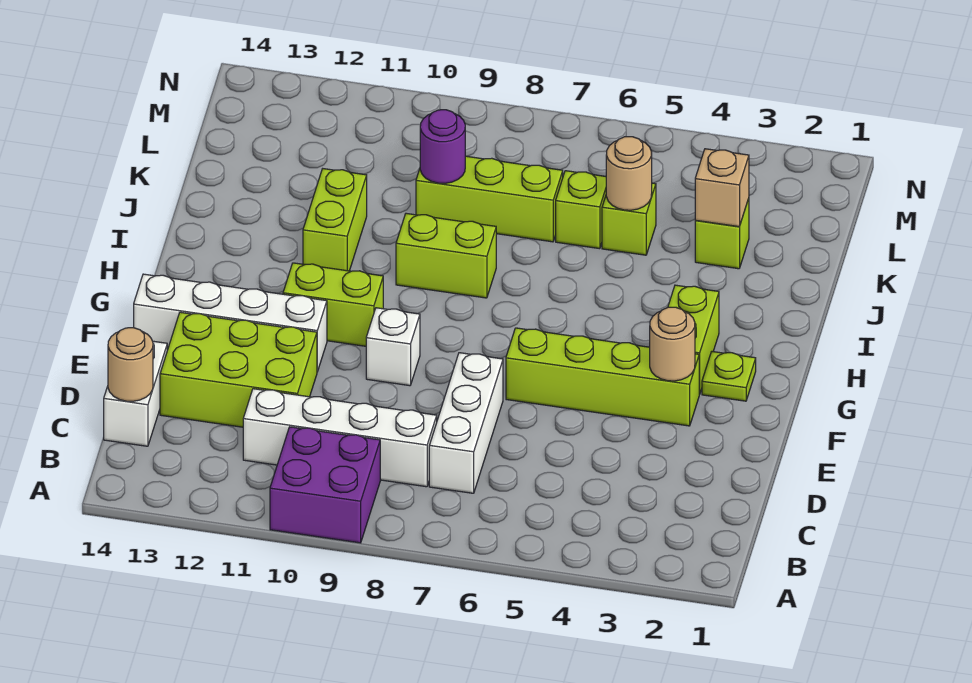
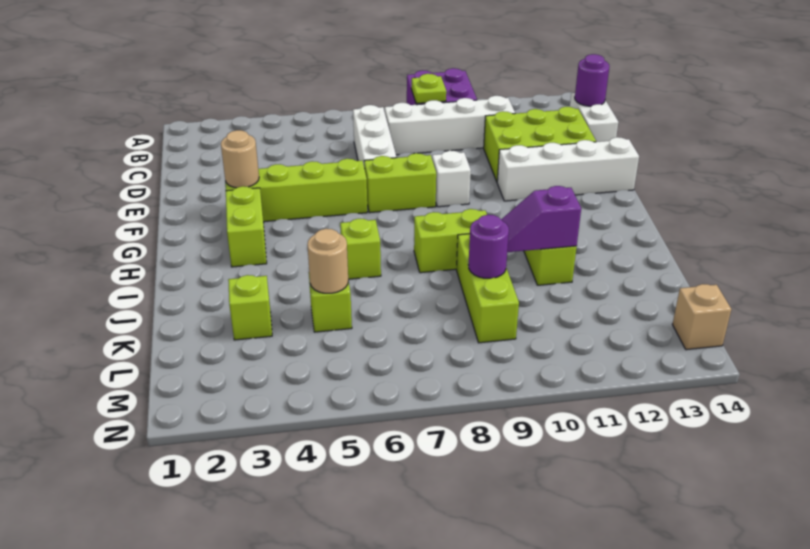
tan 1x1 round brick [108,328,153,401] -> purple 1x1 round brick [575,54,609,106]
lime 1x1 plate [702,352,756,401] -> lime 1x1 plate moved to [411,74,446,104]
lime 1x2 brick [283,263,383,346] -> lime 1x2 brick moved to [364,153,436,213]
none -> purple 1x2 slope [501,186,581,252]
tan 1x1 brick [695,149,749,227] -> tan 1x1 brick moved to [673,284,731,350]
lime 1x1 brick [556,171,606,249] -> lime 1x1 brick moved to [340,219,381,279]
lime 1x3 brick [416,156,563,242] -> lime 1x3 brick turned to [456,234,519,343]

